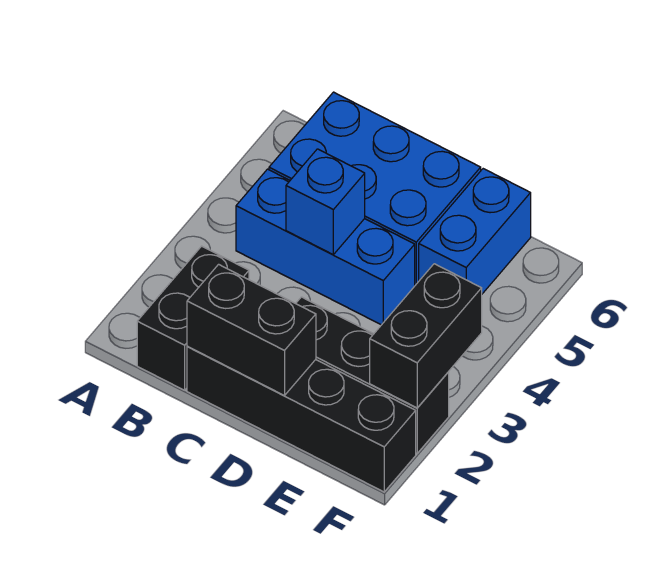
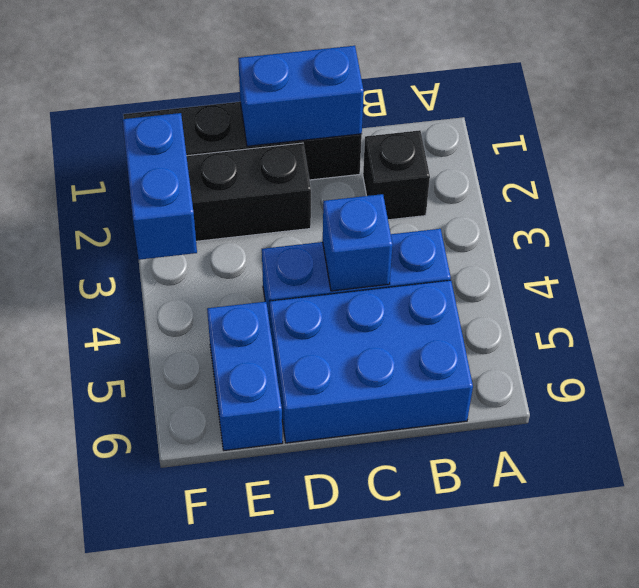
black 1x2 brick [137,246,249,390] -> black 1x1 brick [363,130,430,220]
black 1x2 brick [187,264,316,396] -> blue 1x2 brick [238,46,364,146]
black 1x2 brick [370,264,482,408] -> blue 1x2 brick [123,113,197,260]

